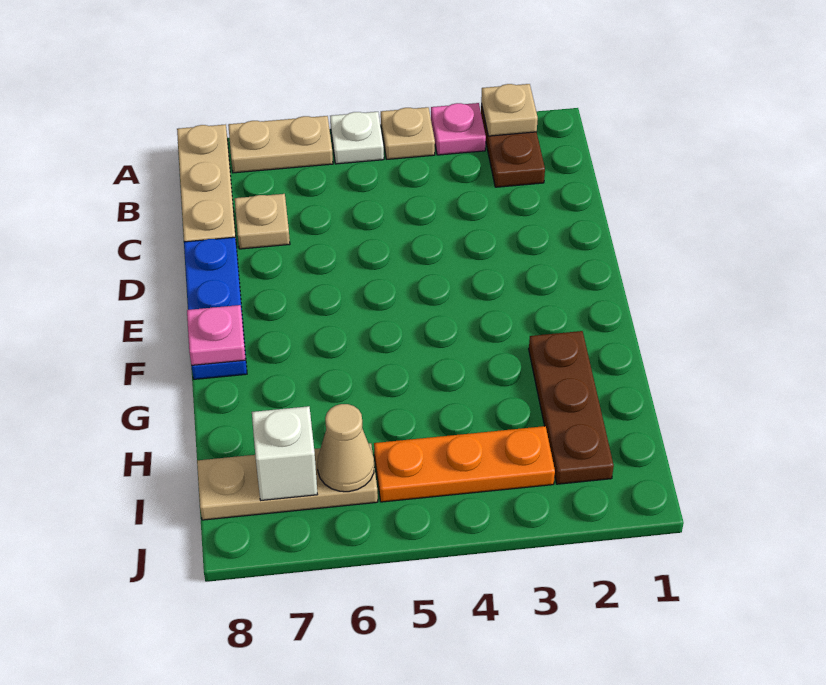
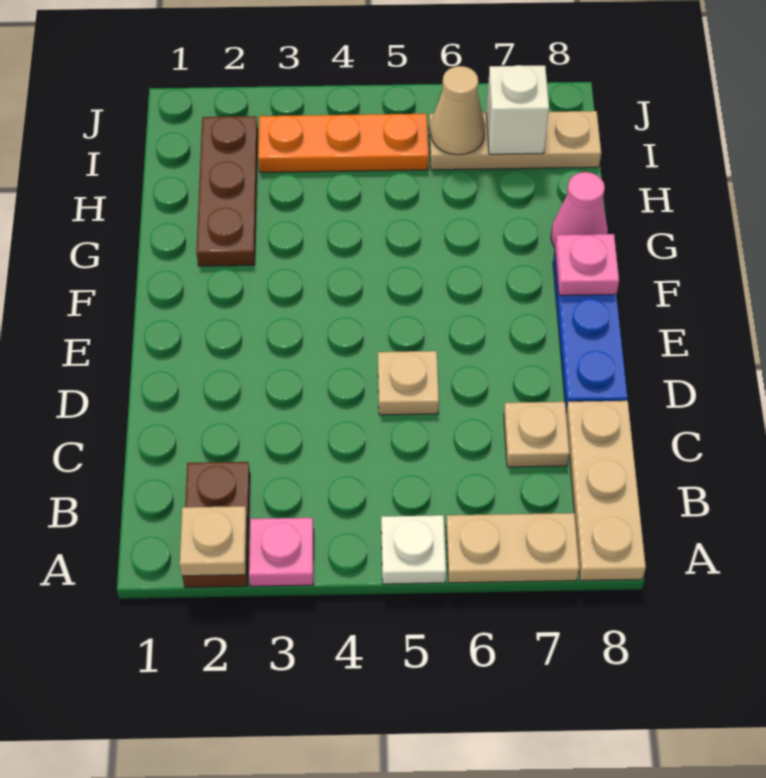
tan 1x1 plate [381,107,435,159] -> tan 1x1 plate moved to [378,351,439,415]
none -> pink 1x1 cone [551,172,608,247]

